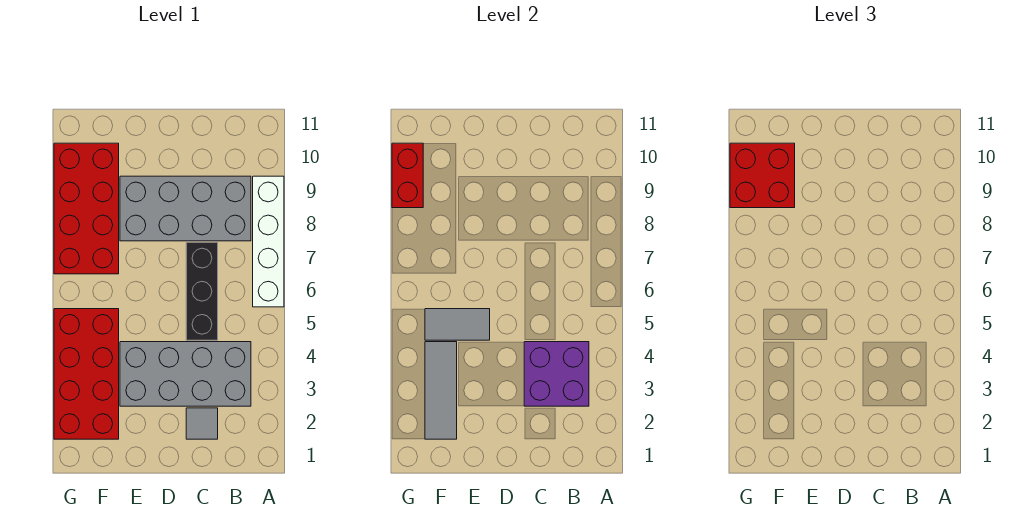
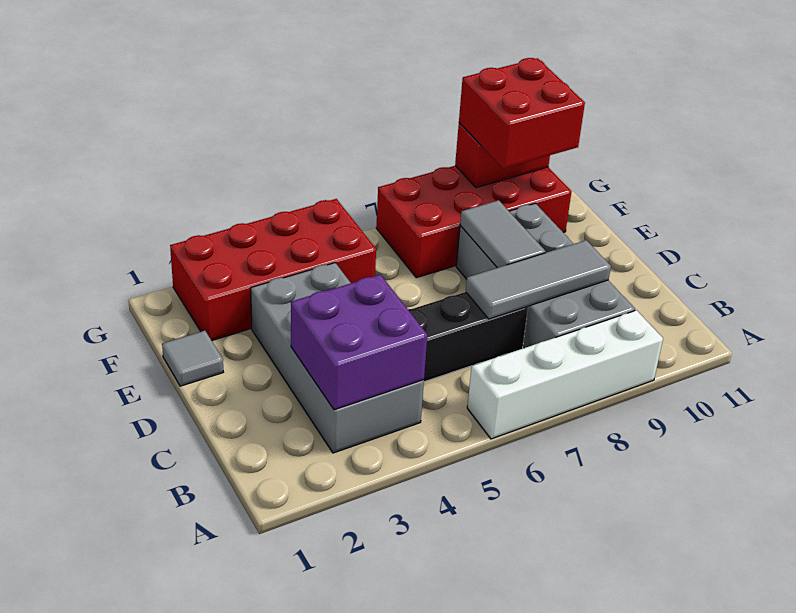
grey 1x1 tile [186,408,218,439] -> grey 1x1 tile moved to [162,331,223,386]
grey 1x2 tile [425,309,490,340] -> grey 1x2 tile moved to [460,200,546,268]
grey 1x3 tile [425,342,457,439] -> grey 1x3 tile moved to [466,240,611,319]

